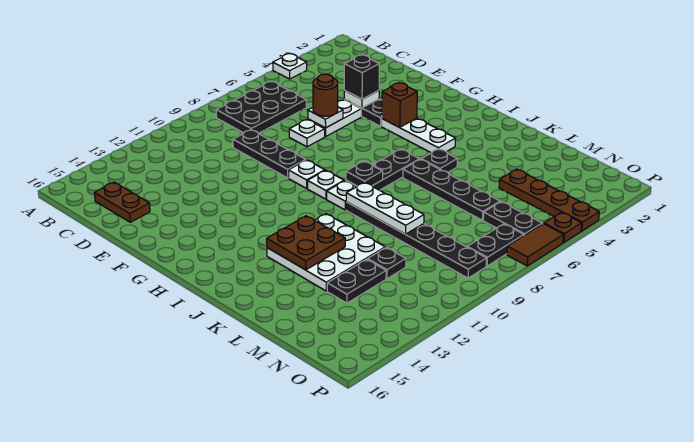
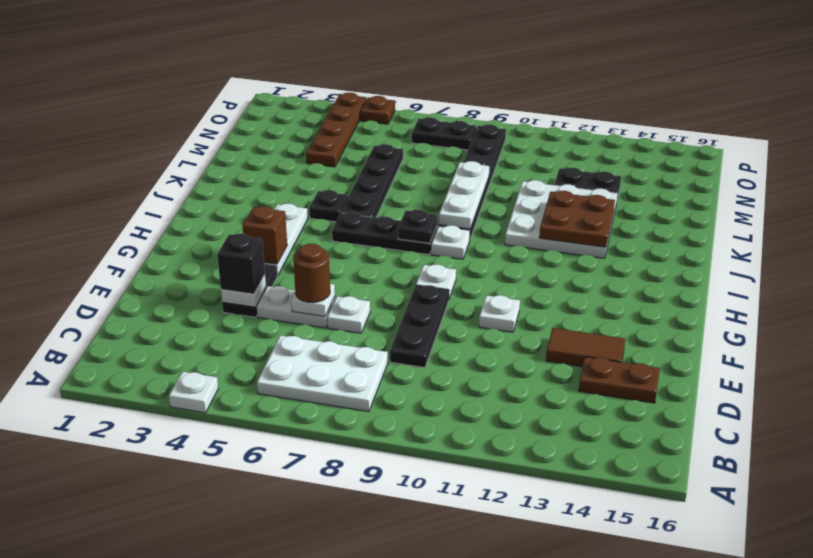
black 2x3 plate [216,81,306,133] -> white 2x3 plate [257,335,388,412]
brown 1x2 plate [94,182,150,222] -> brown 1x2 plate turned to [579,357,660,403]
white 1x1 plate [308,170,344,199] -> white 1x1 plate moved to [479,295,520,332]
black 1x1 plate [367,248,406,279] -> none
black 1x2 plate [483,202,542,235] -> none
brown 1x2 tile [507,224,564,266] -> brown 1x2 tile moved to [546,328,625,367]

